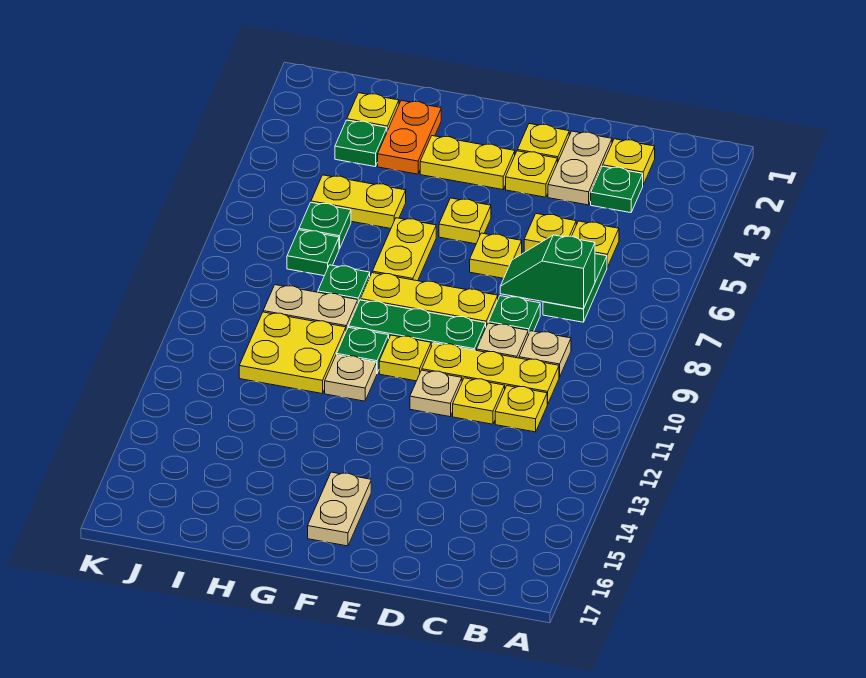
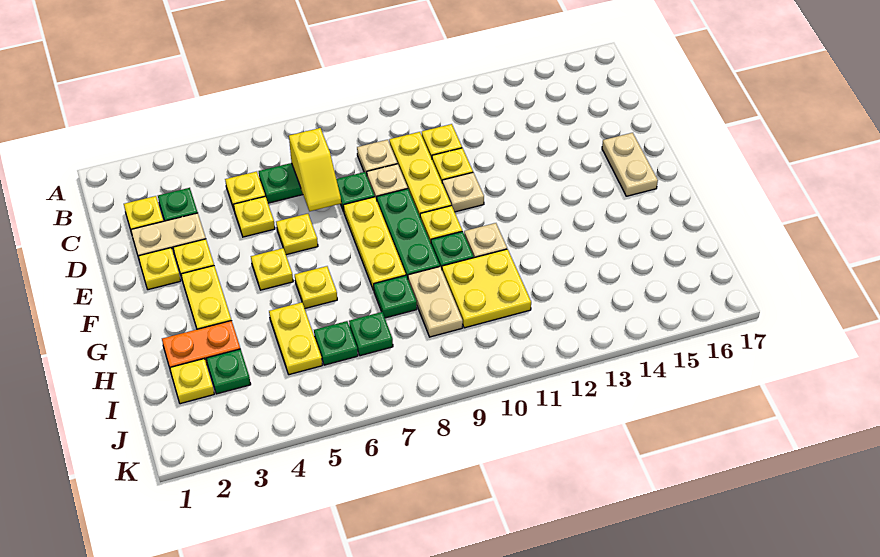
green 1x2 slope [500,235,595,309] -> yellow 1x2 slope [289,128,341,211]
tan 1x2 plate [308,472,371,546] -> tan 1x2 plate turned to [602,133,658,196]
yellow 1x2 plate [372,218,436,281] -> yellow 1x1 plate [295,266,337,308]

